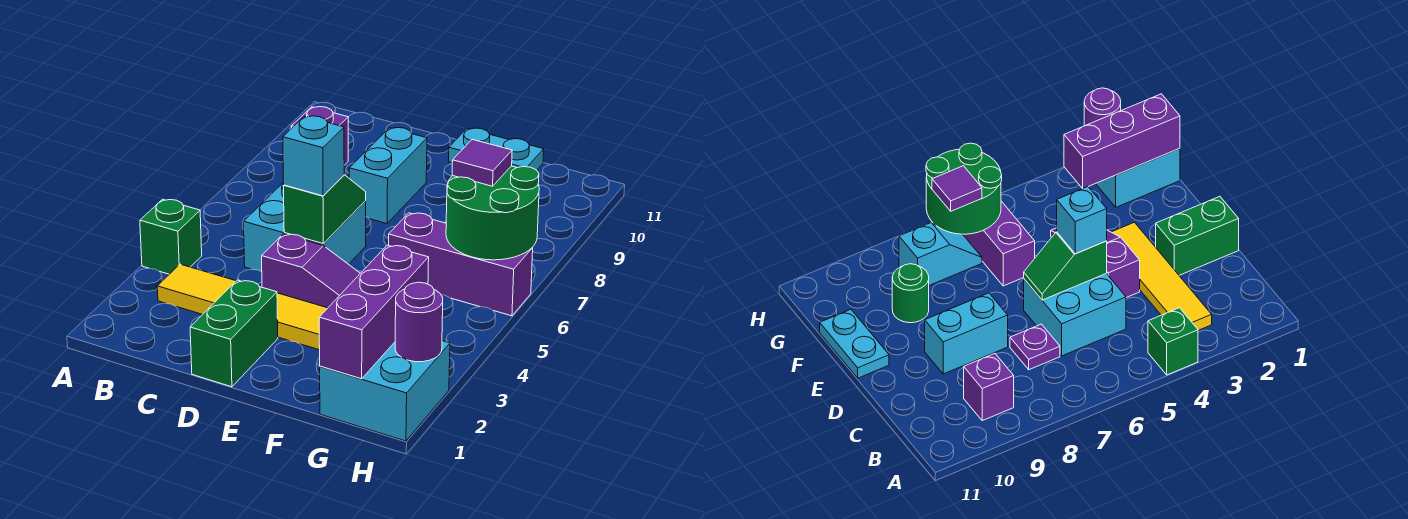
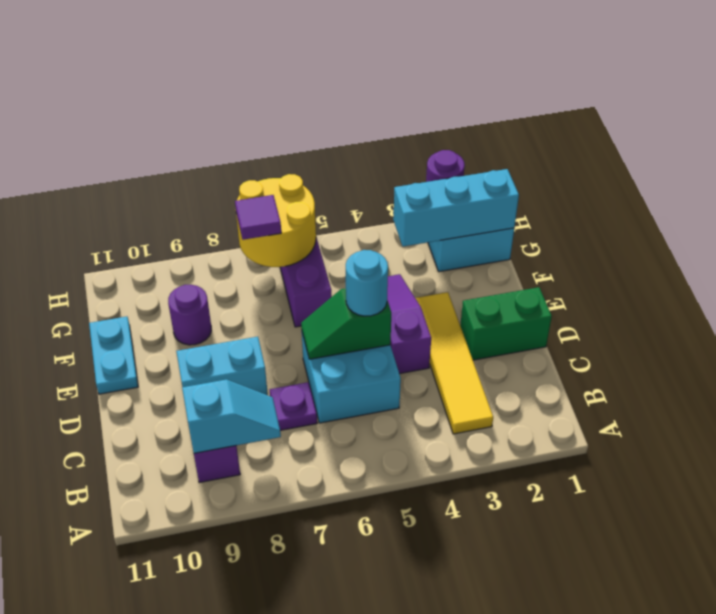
green 1x1 brick [140,199,202,274] -> none
cyan 1x1 brick [283,116,344,196] -> cyan 1x1 round brick [346,250,388,316]
green 1x1 round brick [892,264,929,323] -> purple 1x1 round brick [168,285,211,345]
purple 1x3 brick [319,245,429,379] -> cyan 1x3 brick [393,169,519,247]
green 2x2 round brick [446,166,539,260] -> yellow 2x2 round brick [236,174,316,267]
cyan 1x2 slope [899,223,982,285] -> cyan 1x2 slope moved to [182,379,281,453]

